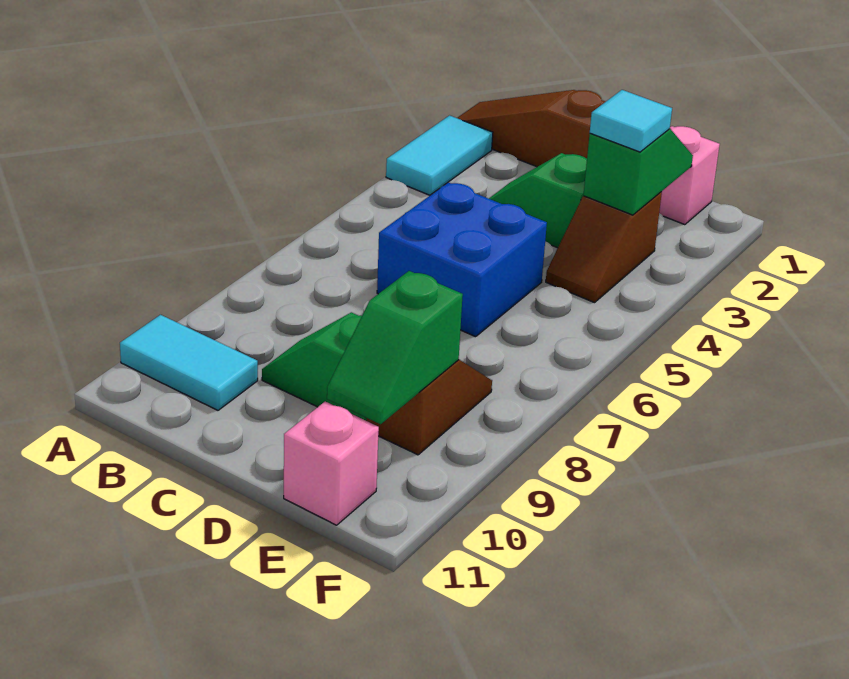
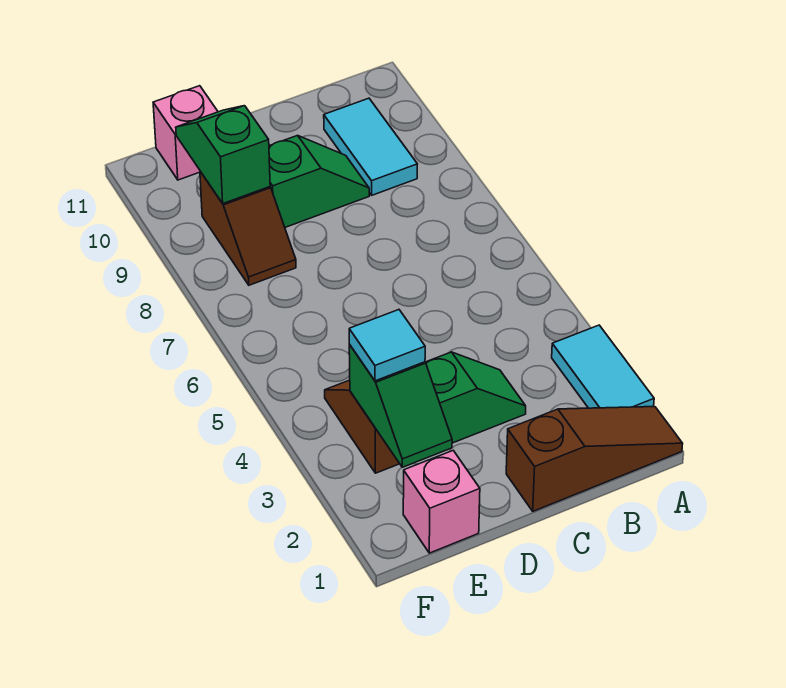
cyan 1x2 tile [120,315,258,410] -> cyan 1x2 tile turned to [324,98,417,195]
blue 2x2 brick [377,182,547,337] -> none

